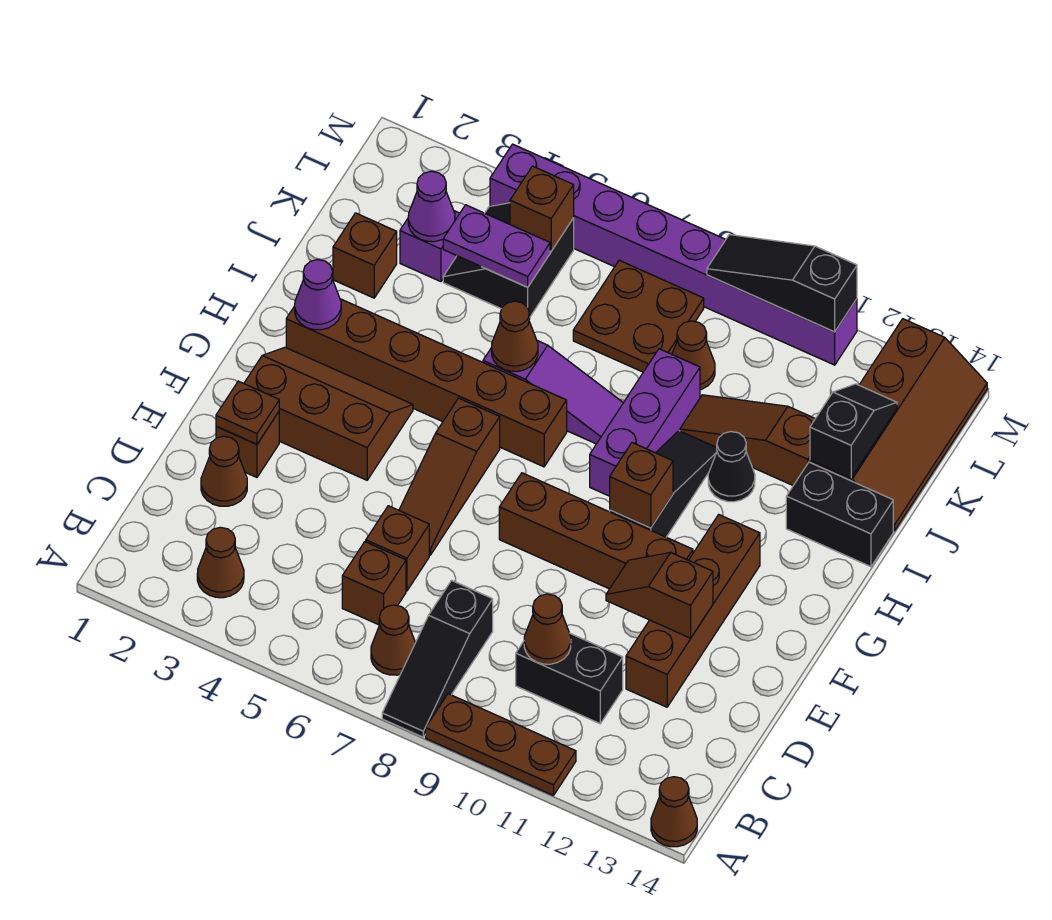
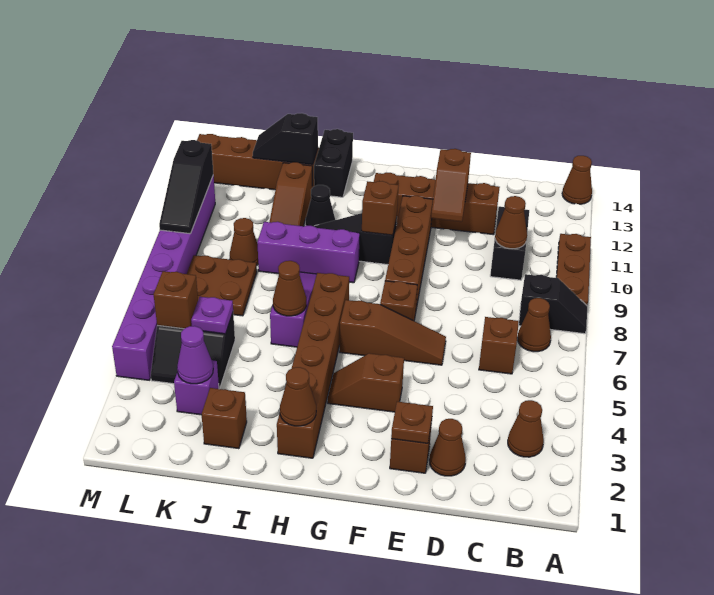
black 1x3 slope [382,580,493,737] -> black 1x2 slope [519,274,587,334]
brown 1x1 brick [366,506,429,591] -> brown 1x1 brick moved to [380,281,417,321]
brown 2x3 slope [244,347,413,480] -> brown 1x2 slope [328,353,404,412]
purple 1x1 cone [295,260,341,330] -> brown 1x1 cone [280,367,316,426]
purple 1x2 plate [443,205,550,287] -> purple 1x1 plate [191,297,233,334]

